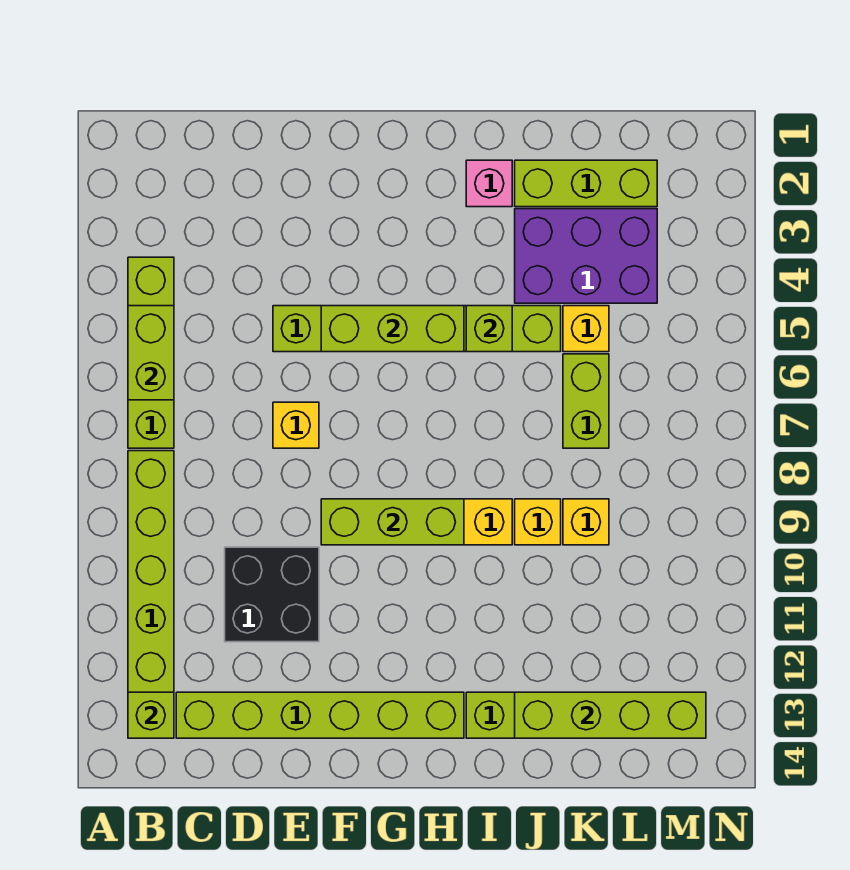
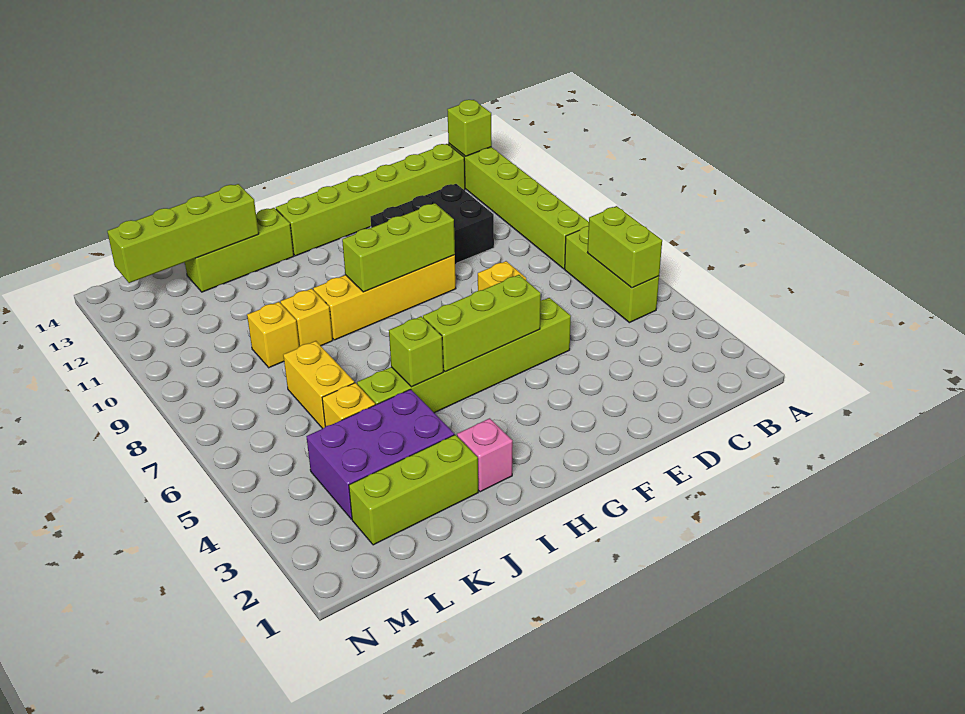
lime 1x4 brick [128,257,174,448] -> lime 1x3 brick [565,226,659,323]
black 2x2 brick [225,547,319,642] -> black 2x3 brick [371,184,494,264]
lime 1x2 brick [563,354,609,448] -> yellow 1x2 brick [283,341,355,429]

